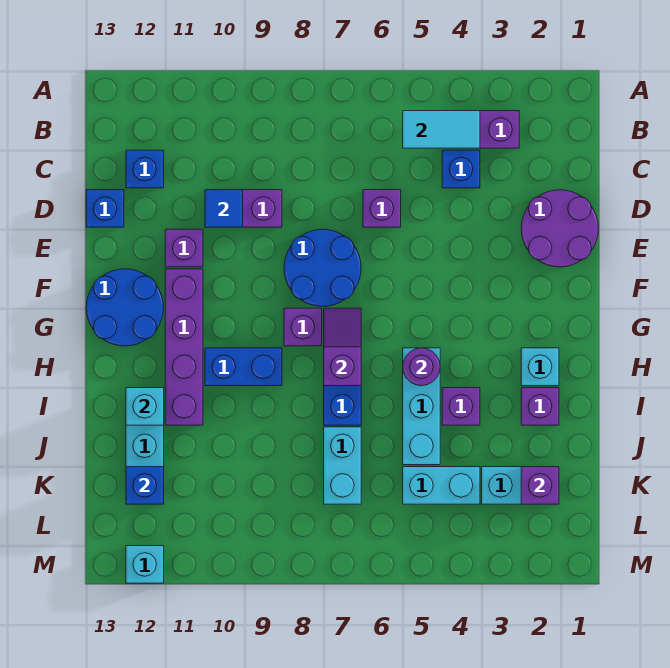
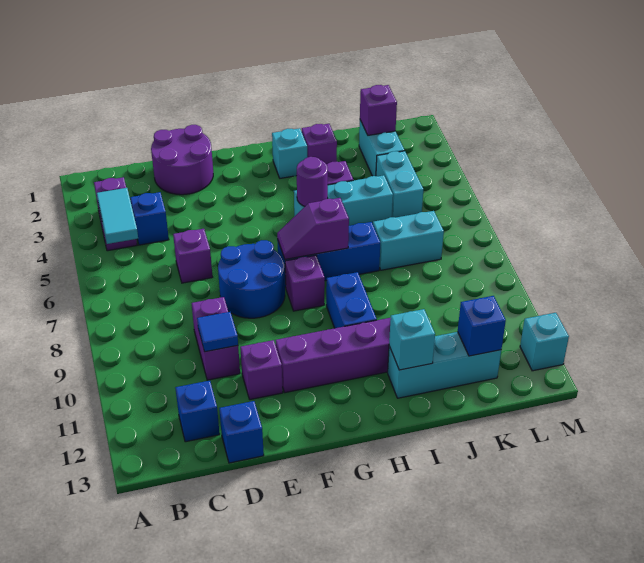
blue 2x2 round brick [86,269,163,346] -> none

